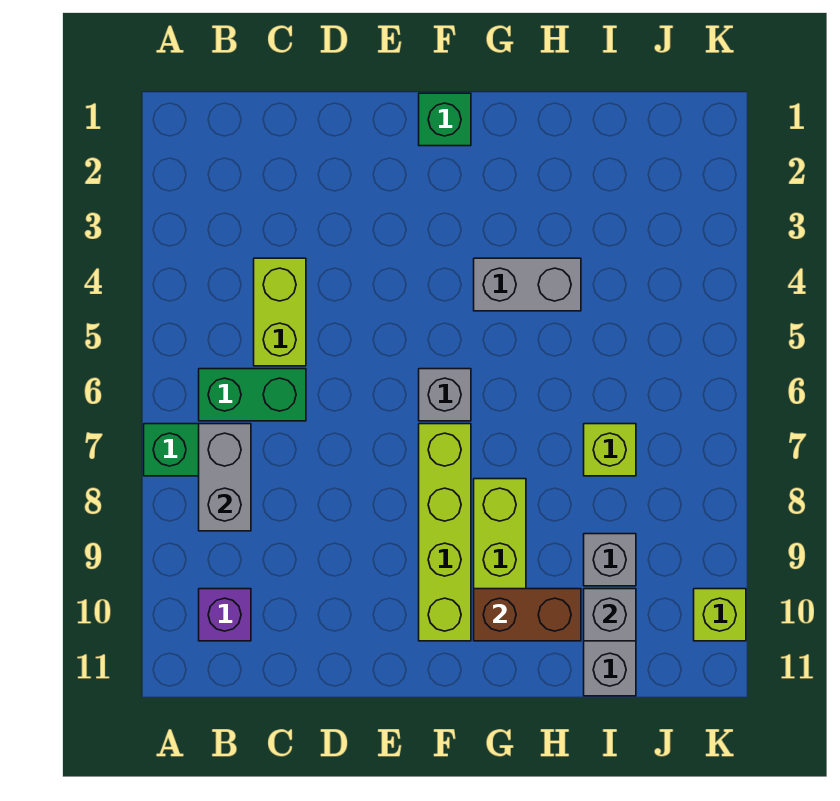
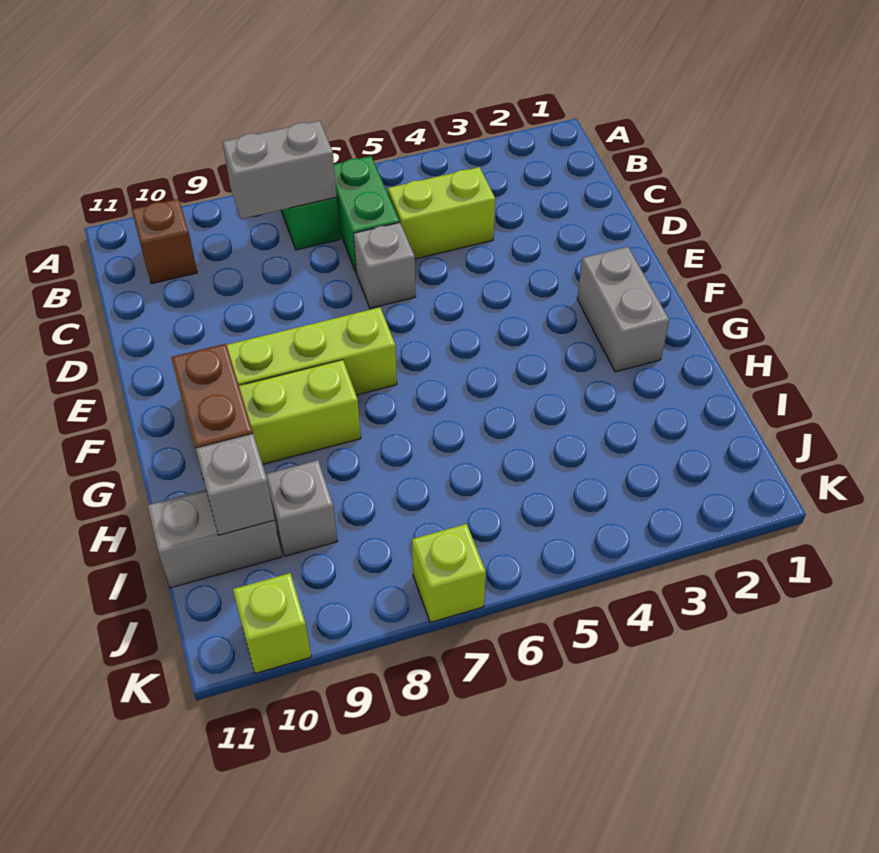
purple 1x1 brick [199,589,251,641] -> brown 1x1 brick [131,199,197,284]
green 1x1 brick [419,93,471,146] -> none
grey 1x1 brick [419,369,471,421] -> grey 1x1 brick moved to [354,222,416,308]
grey 1x2 brick [474,258,581,311] -> grey 1x2 brick moved to [577,247,669,372]
lime 1x1 brick [584,424,636,476] -> lime 1x1 brick moved to [412,524,486,623]

